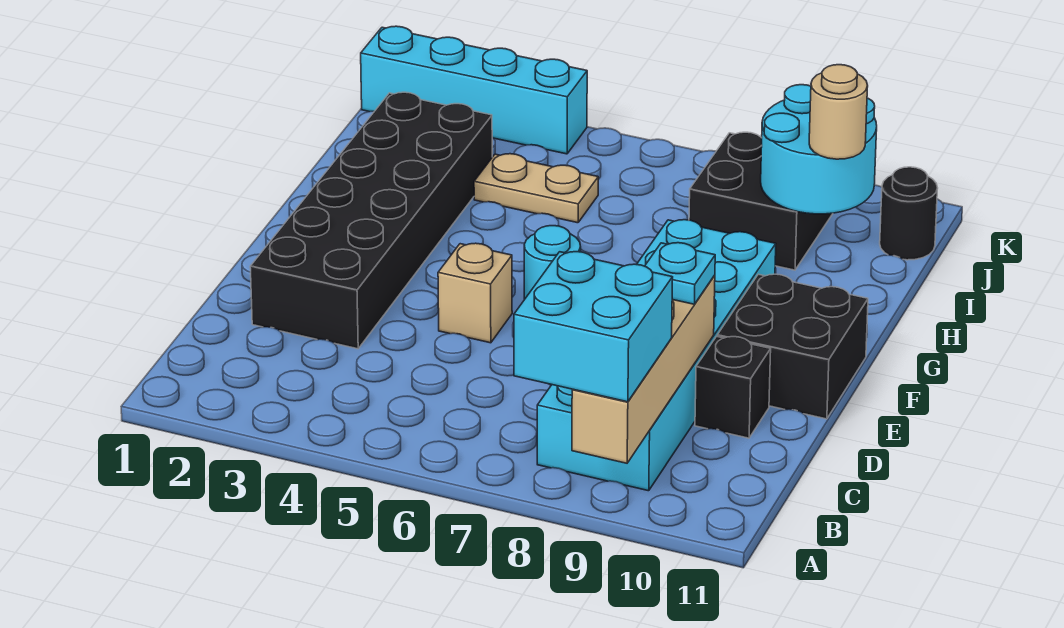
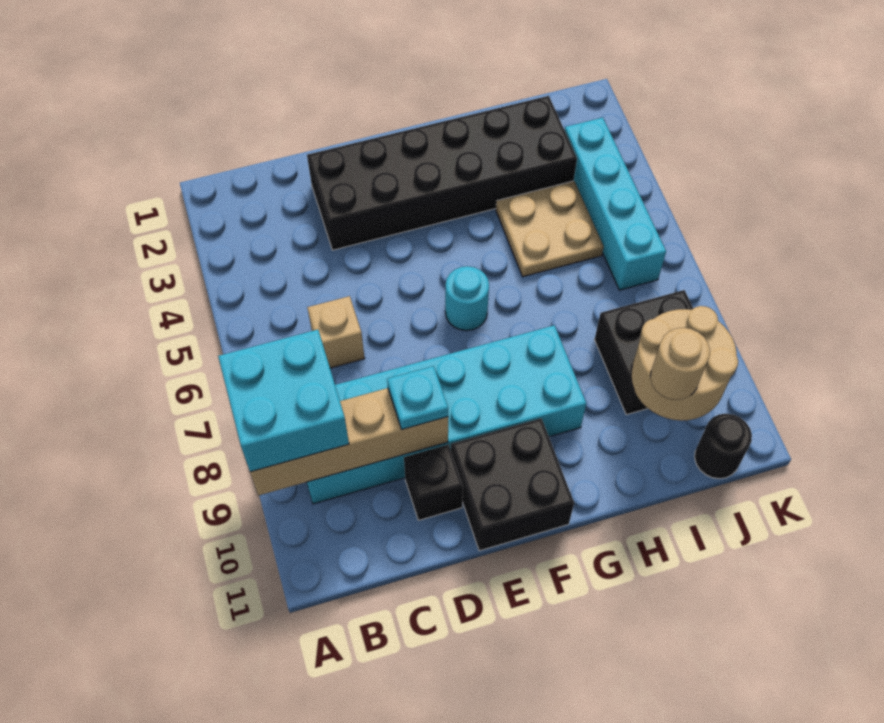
tan 1x1 brick [438,243,512,343] -> tan 1x1 brick moved to [307,296,365,368]
tan 1x2 plate [474,154,598,223] -> tan 2x2 plate [496,181,604,277]
cyan 2x2 round brick [761,85,877,214] -> tan 2x2 round brick [631,306,738,421]
cyan 1x4 brick [361,26,587,154] -> cyan 1x4 brick moved to [565,118,666,290]

